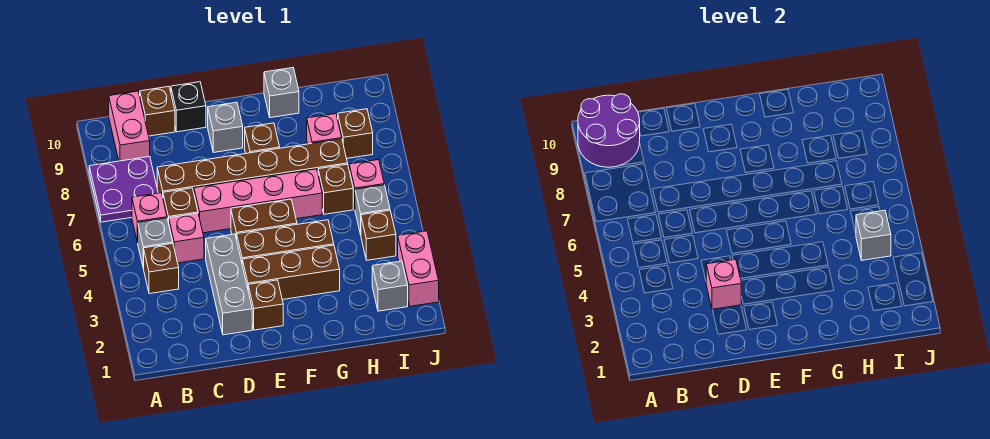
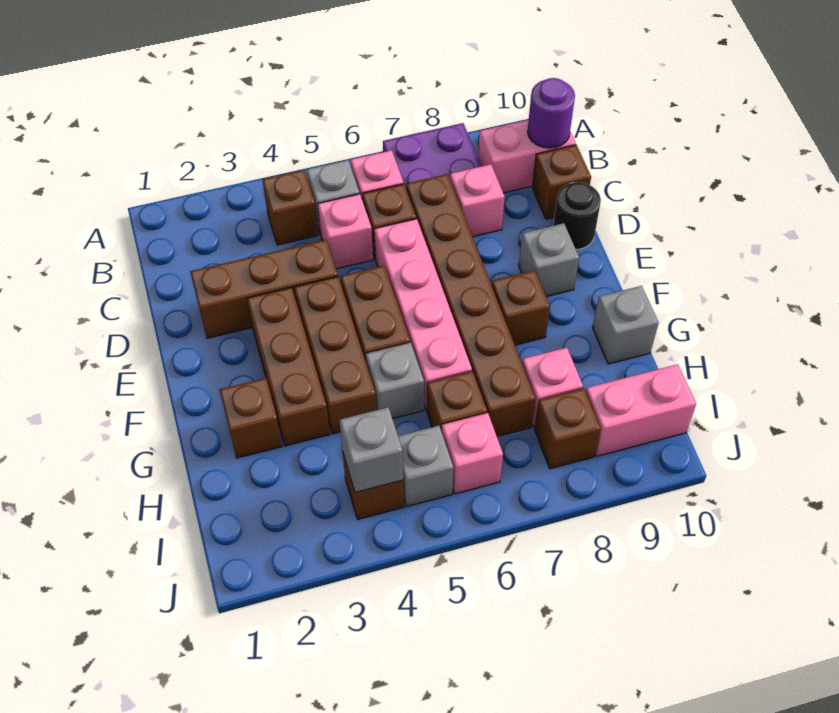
purple 2x2 round brick [578,94,640,167] -> purple 1x1 round brick [527,78,575,148]
grey 1x3 brick [206,234,252,335] -> brown 1x3 brick [190,240,338,338]
pink 1x1 brick [706,259,741,310] -> pink 1x1 brick moved to [450,164,505,237]
black 1x1 brick [171,82,206,132] -> black 1x1 round brick [553,182,601,249]
brown 1x1 brick [248,280,283,330] -> brown 1x1 brick moved to [220,378,282,458]
grey 1x1 brick [372,261,408,311] -> grey 1x1 brick moved to [366,342,424,419]
pink 1x2 brick [398,231,439,306] -> pink 1x2 brick moved to [586,364,696,456]

